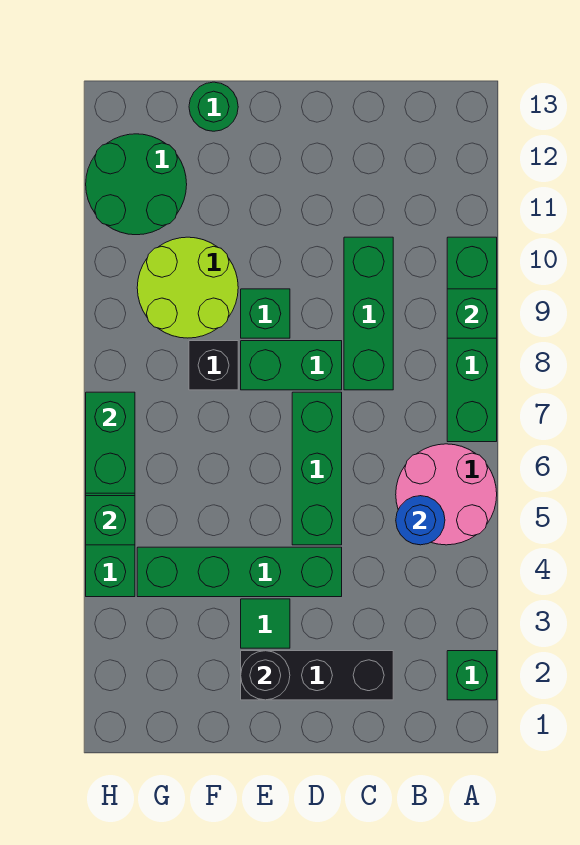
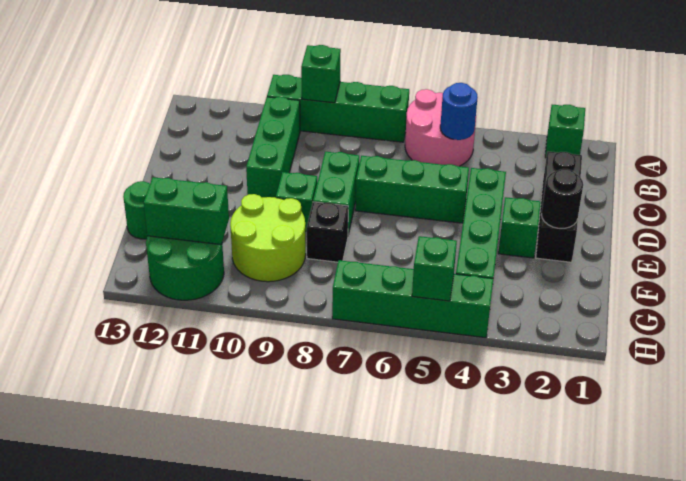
green 1x3 brick [344,237,393,390] -> green 1x3 brick turned to [246,97,300,198]
green 1x1 tile [241,599,290,648] -> green 1x1 brick [498,197,541,258]
green 1x2 brick [86,392,135,493] -> green 1x2 brick moved to [144,177,229,245]

